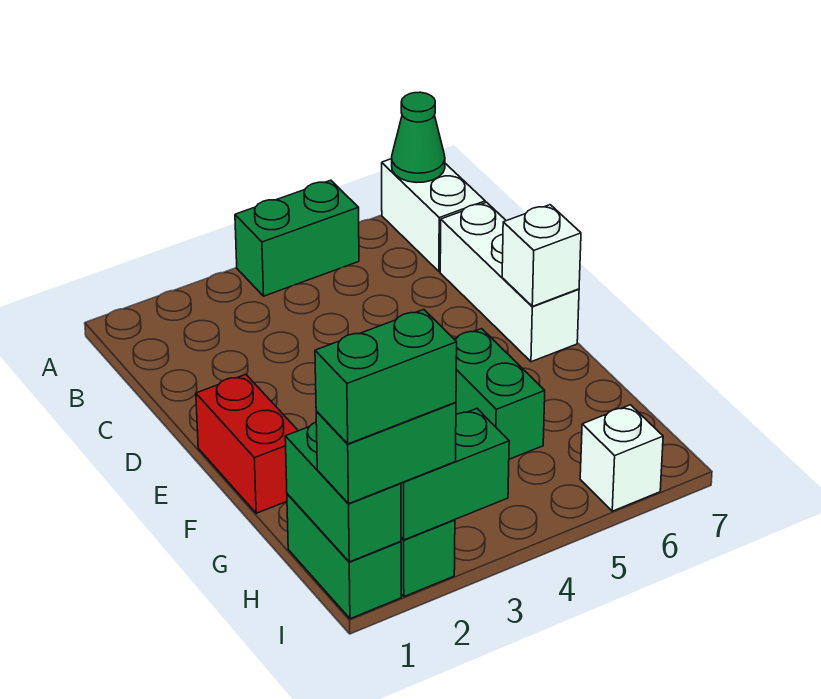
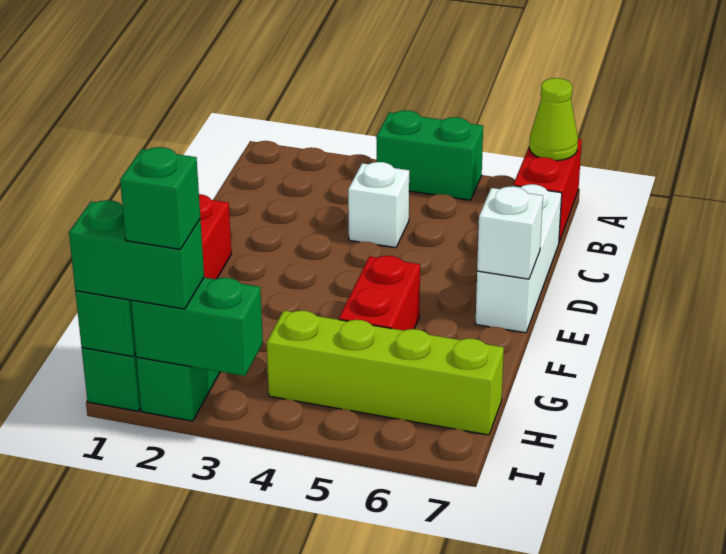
white 1x2 brick [382,159,485,272] -> red 1x2 brick [513,139,582,242]
green 1x1 cone [392,92,445,183] -> lime 1x1 cone [529,78,578,161]
green 1x2 brick [454,329,545,459] -> red 1x2 brick [339,256,420,330]
none -> lime 1x4 brick [267,311,504,435]
green 1x2 brick [315,310,457,444] -> green 1x1 brick [120,147,200,249]
white 1x1 brick [580,405,663,511] -> white 1x1 brick moved to [348,162,409,248]

